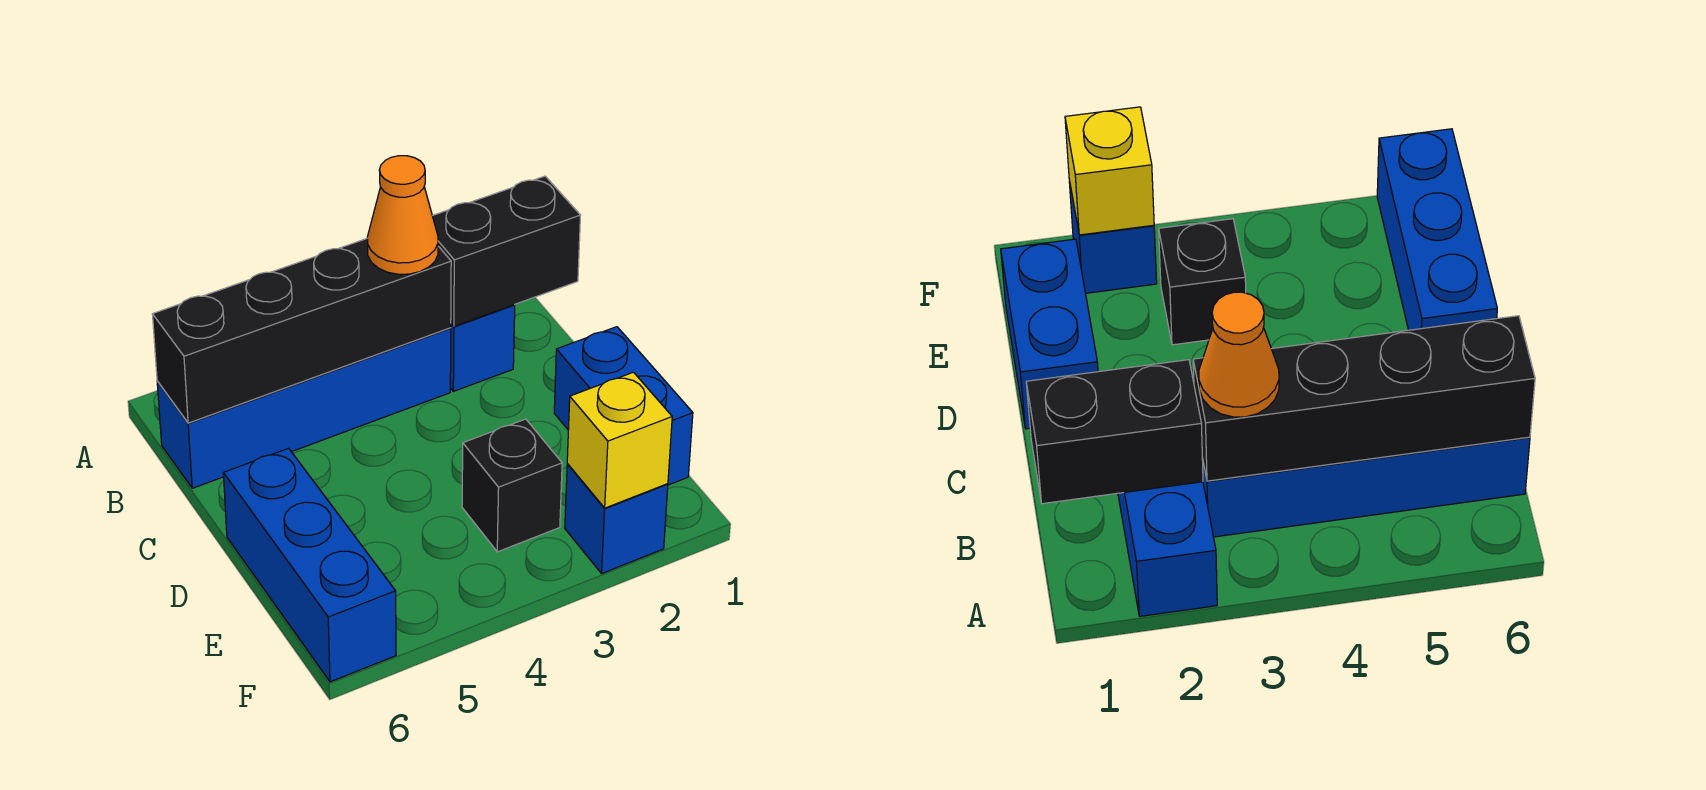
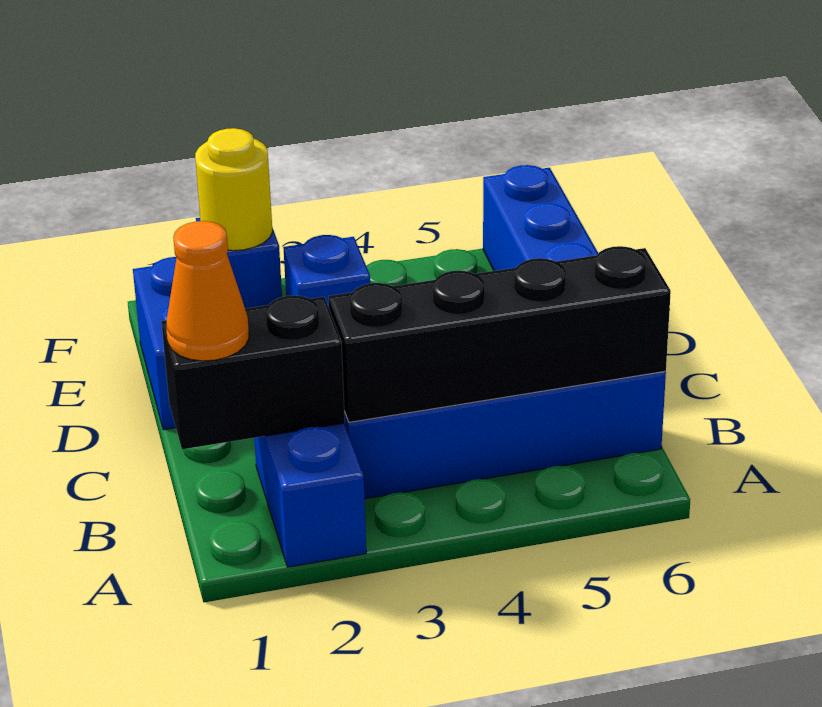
orange 1x1 cone [367,156,438,274] -> orange 1x1 cone moved to [166,221,249,361]
black 1x1 brick [462,419,562,552] -> blue 1x1 brick [283,235,370,307]
yellow 1x1 brick [567,372,672,508] -> yellow 1x1 round brick [195,128,273,251]

